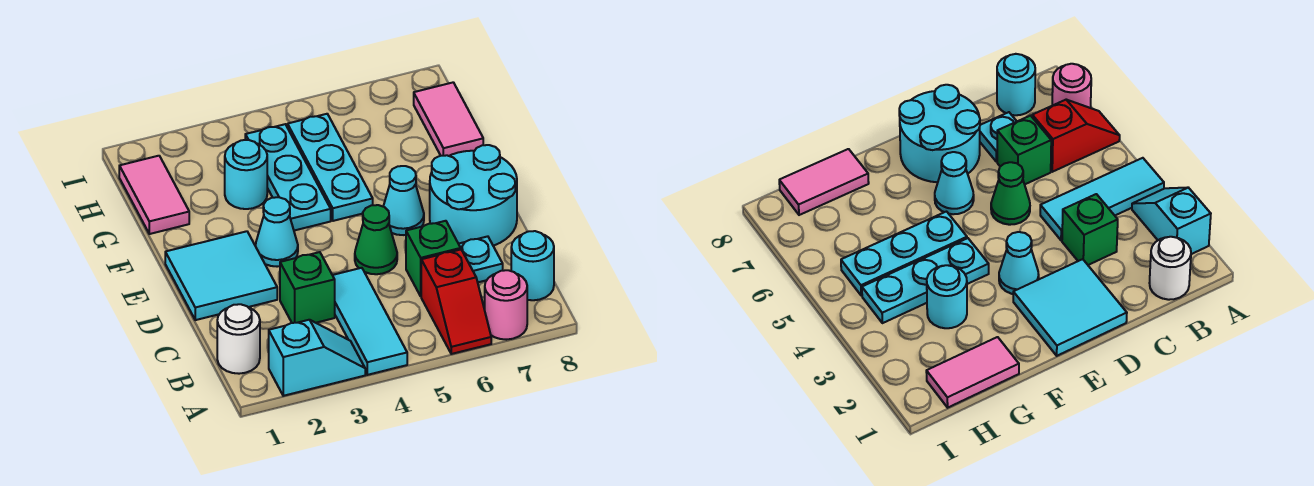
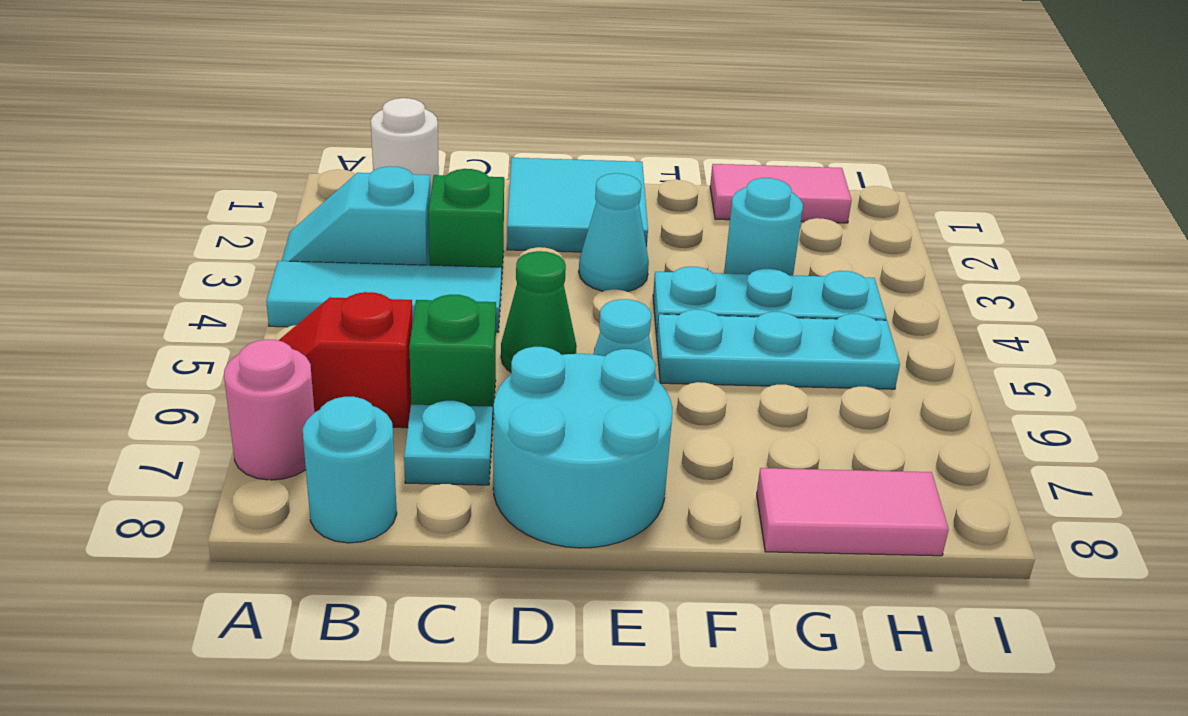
cyan 1x2 slope [269,320,365,396] -> cyan 1x2 slope turned to [282,166,431,265]

